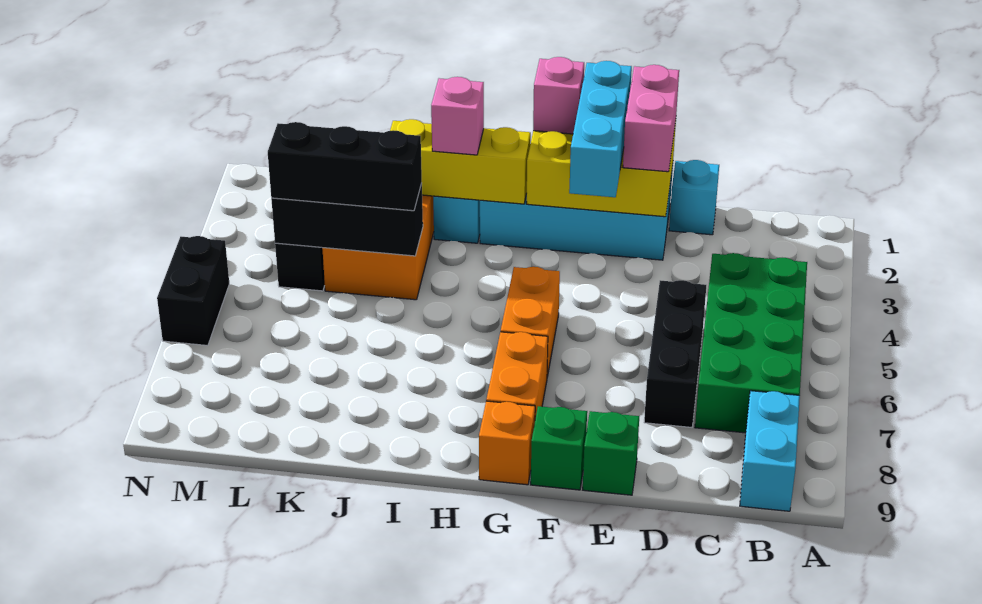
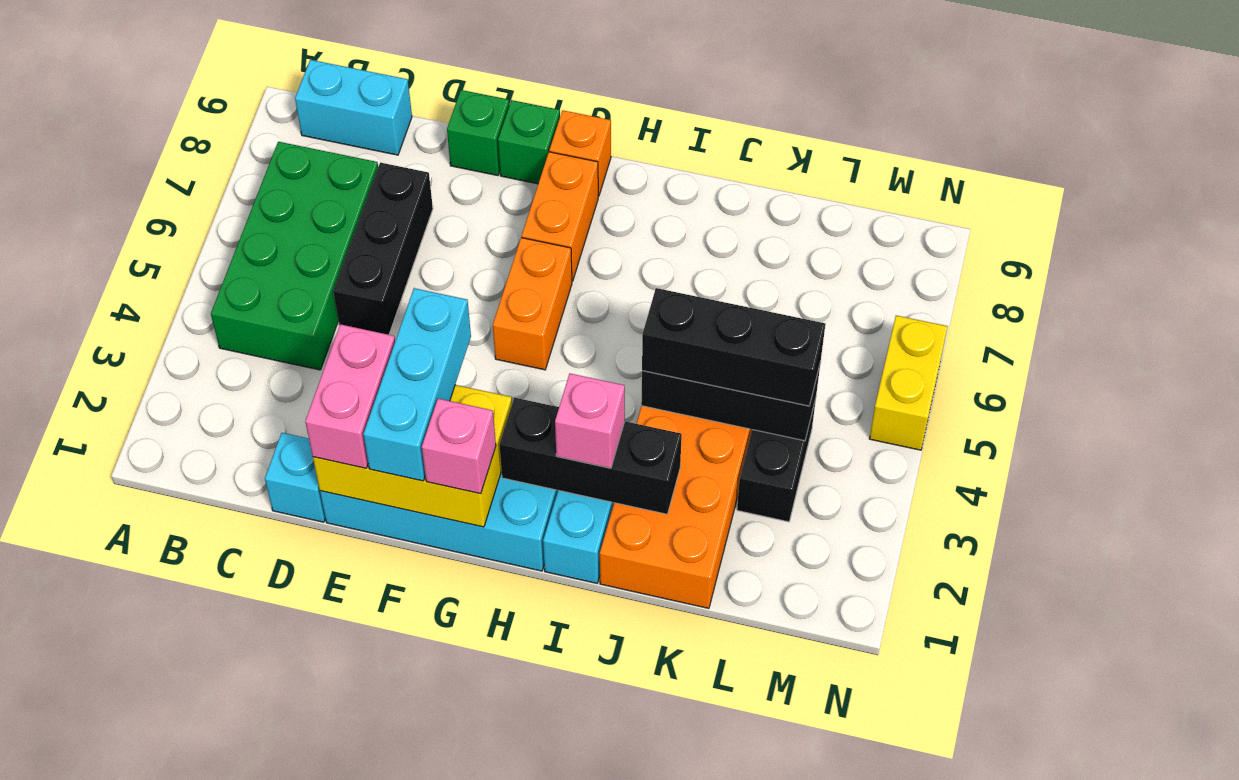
cyan 1x2 brick [740,391,800,511] -> cyan 1x2 brick turned to [295,60,412,155]
yellow 1x3 brick [390,119,531,204] -> black 1x3 brick [499,398,682,514]
black 1x2 brick [157,236,229,346] -> yellow 1x2 brick [869,315,948,450]

